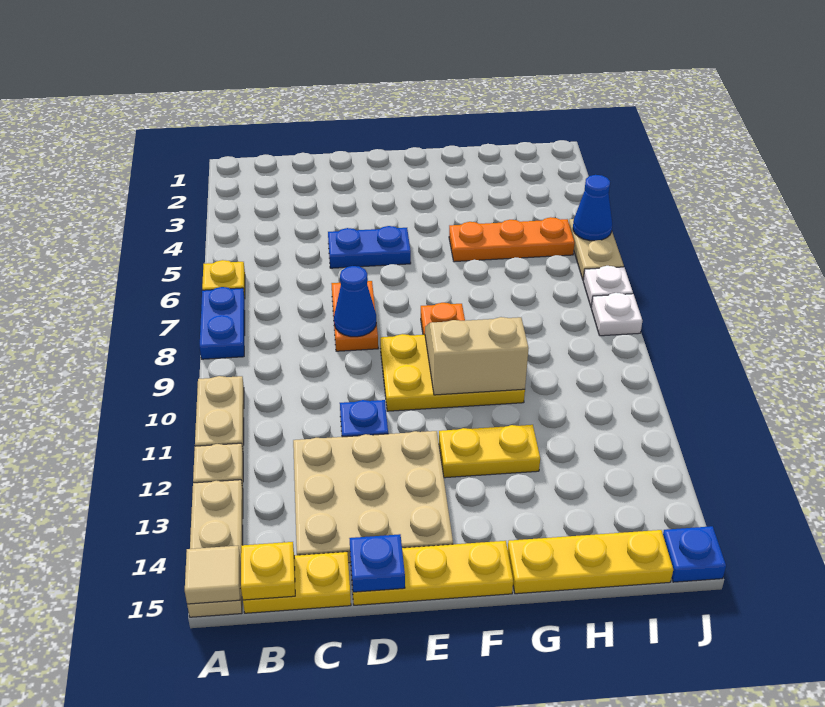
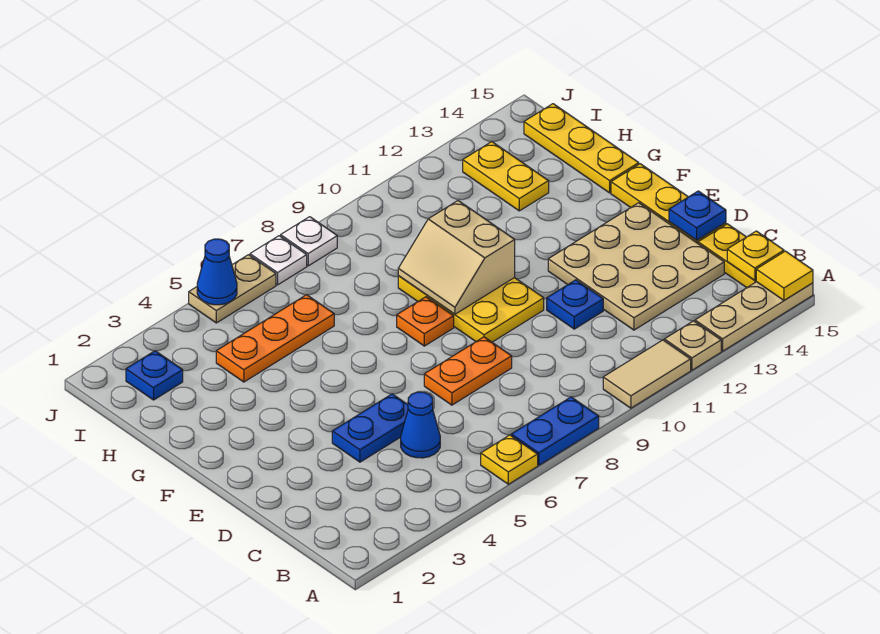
tan 1x2 plate [195,376,244,449] -> tan 1x2 tile [603,340,691,408]
tan 1x1 tile [185,546,240,604] -> yellow 1x1 tile [756,251,813,300]
blue 1x2 plate [328,226,411,268] -> blue 1x2 plate turned to [332,394,408,462]
blue 1x1 cone [334,266,376,337] -> blue 1x1 cone moved to [401,392,440,458]
yellow 1x2 plate [439,425,540,478] -> yellow 1x2 plate moved to [463,142,549,211]
orange 1x3 plate [449,217,575,262] -> orange 1x3 plate turned to [216,295,334,382]
blue 1x1 plate [663,526,726,582] -> blue 1x1 plate moved to [126,351,183,400]

